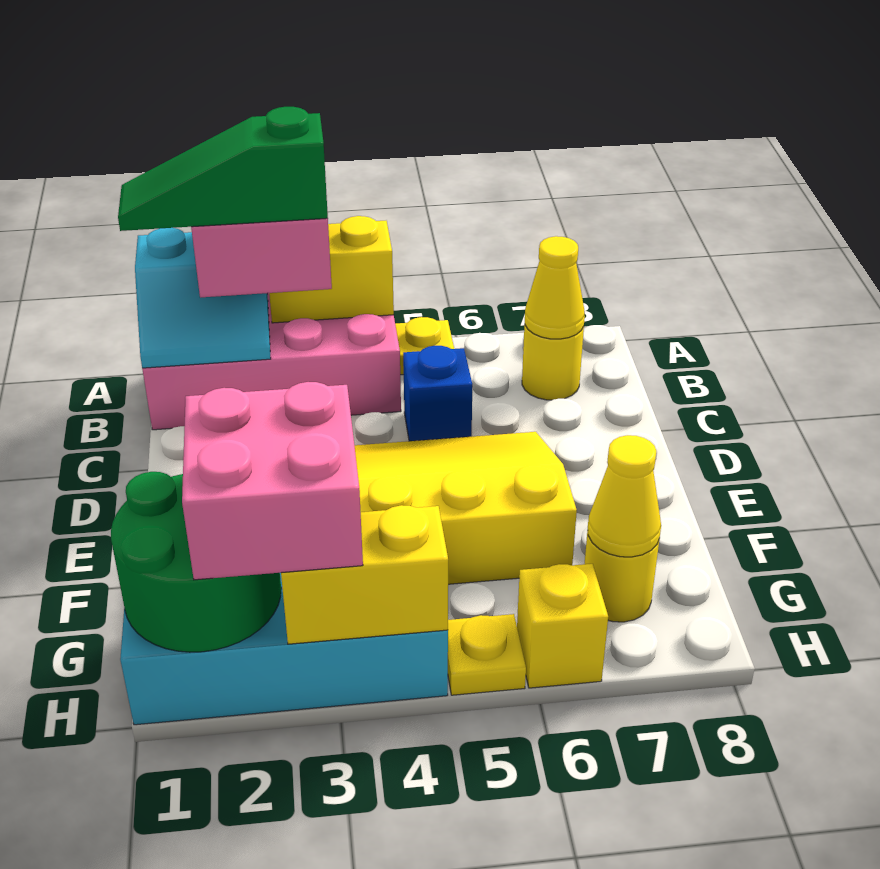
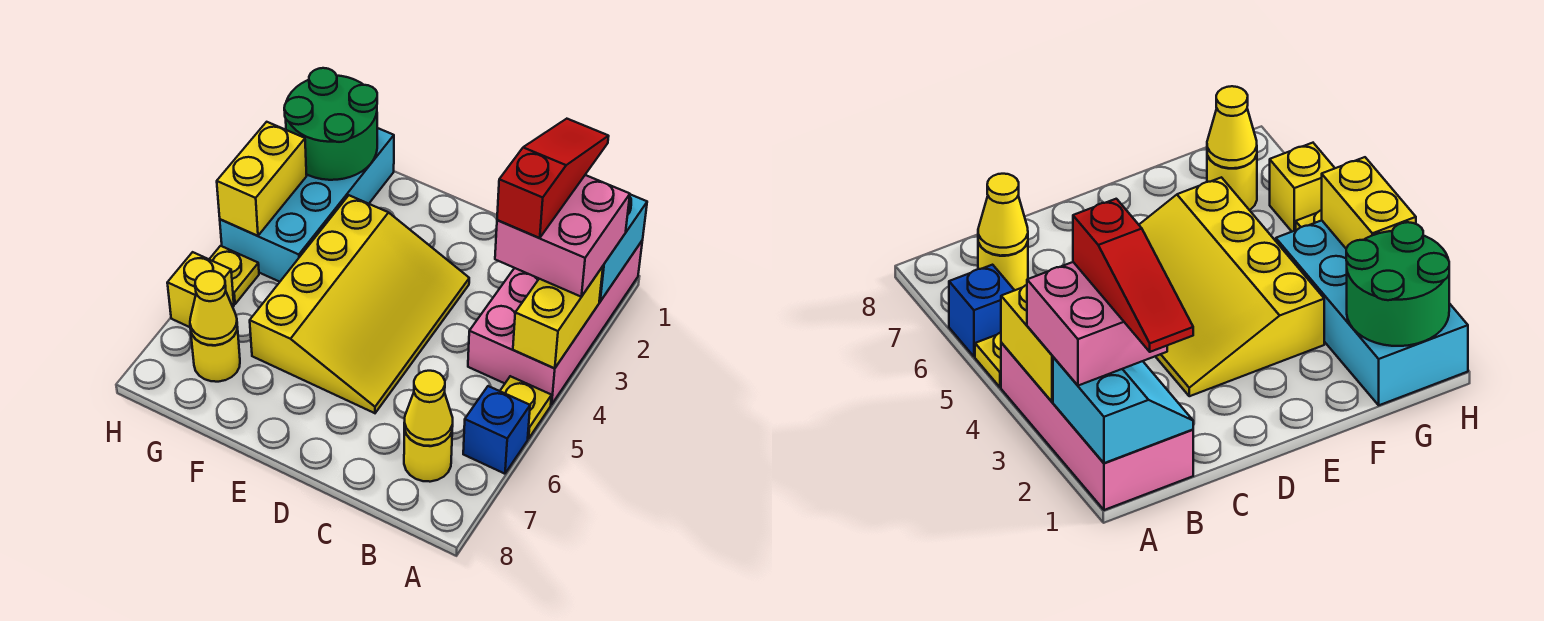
green 1x3 slope [118,107,328,231] -> red 1x3 slope [497,119,609,238]
blue 1x1 brick [403,346,472,441] -> blue 1x1 brick moved to [463,386,530,474]
pink 2x2 brick [182,382,363,580] -> none

